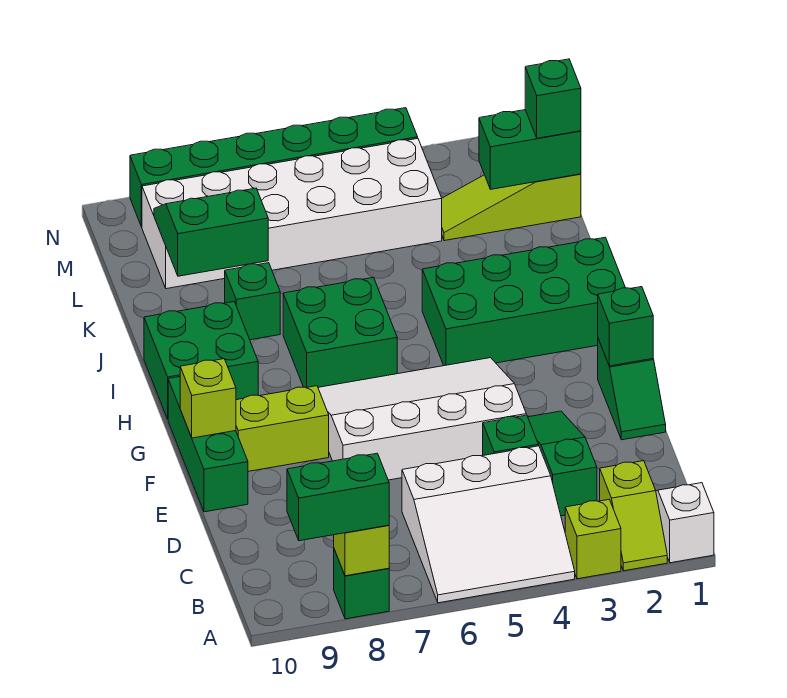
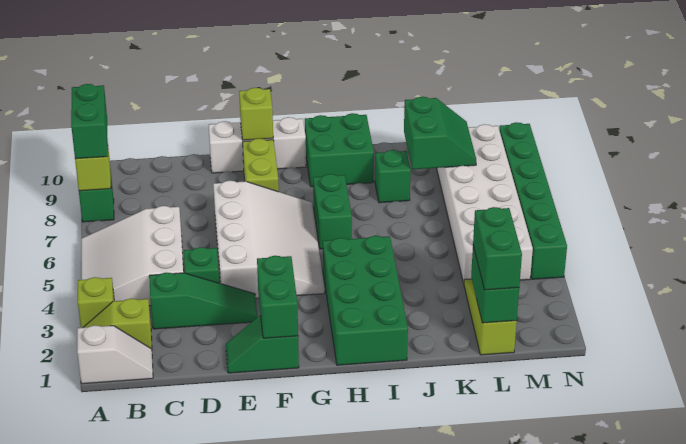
green 1x3 brick [168,377,248,512] -> white 1x3 brick [209,117,306,173]
green 1x1 brick [598,287,653,366] -> green 1x2 brick [257,256,298,338]
green 2x2 brick [283,277,397,388] -> green 1x2 brick [313,174,352,249]
green 1x1 brick [525,59,581,138] -> green 1x2 brick [473,207,522,290]

